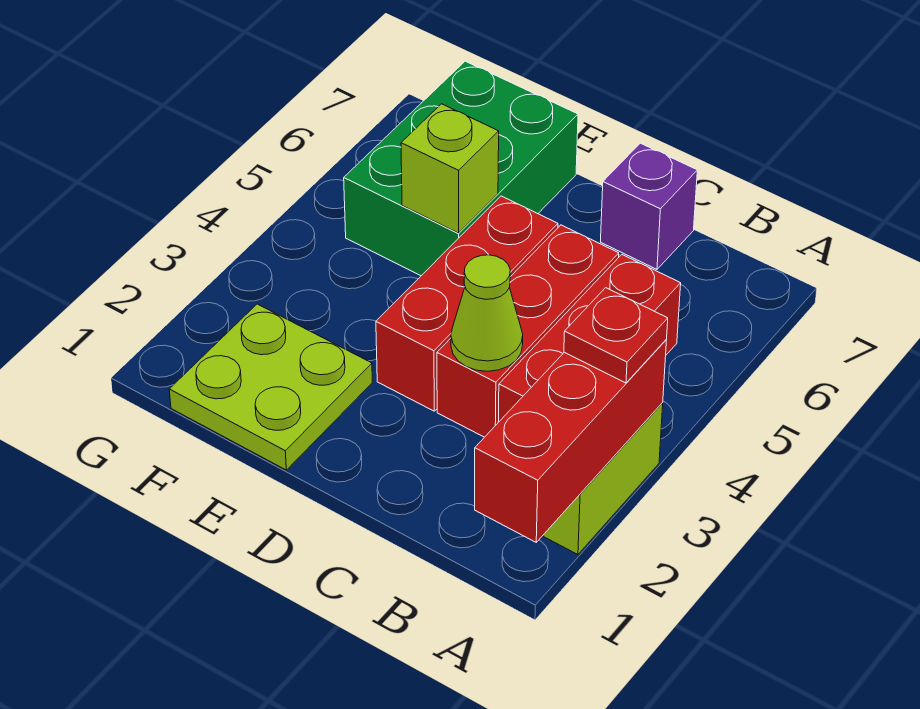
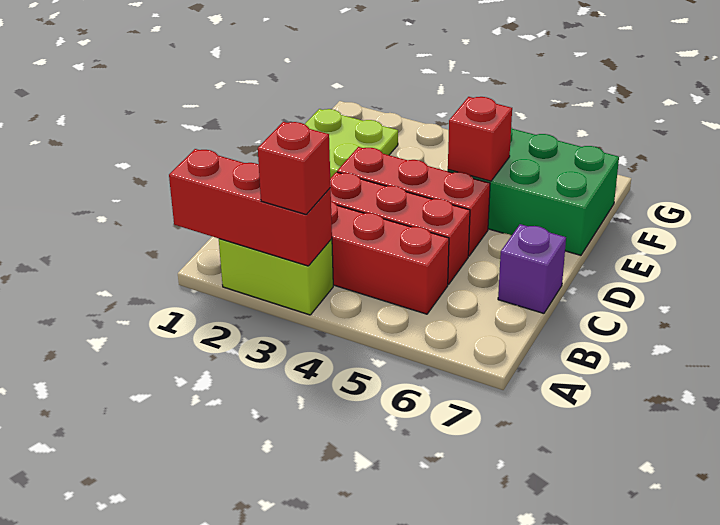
red 1x1 plate [564,288,668,383] -> red 1x1 brick [258,122,331,215]
lime 1x1 cone [451,255,523,371] -> none
lime 1x1 brick [401,104,499,233] -> red 1x1 brick [448,97,512,181]

